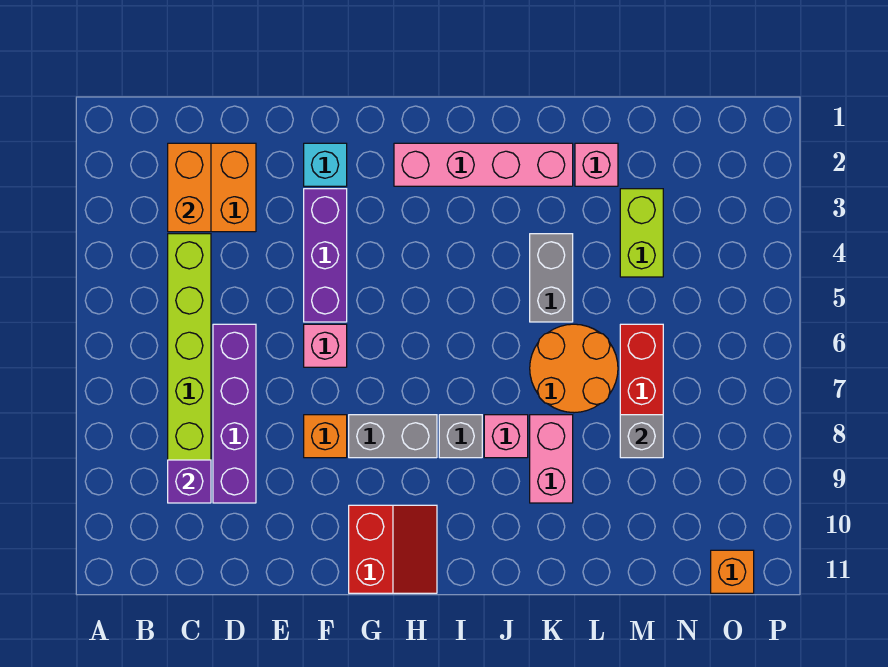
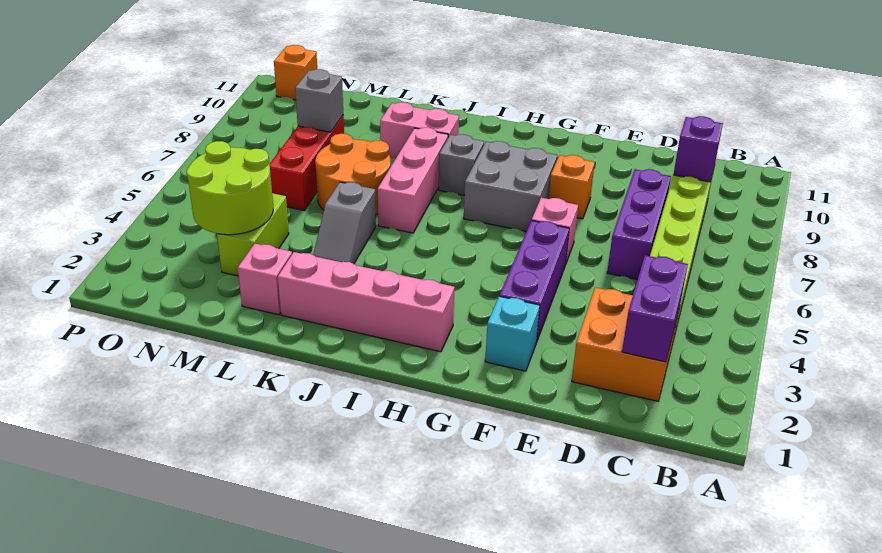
orange 1x2 brick [168,143,211,232] -> purple 1x2 brick [622,255,688,362]
purple 1x4 brick [213,324,256,503] -> purple 1x3 brick [607,169,671,280]
grey 1x2 brick [349,415,437,458] -> grey 2x2 brick [464,141,557,232]
red 2x2 slope [349,505,437,593] -> none
pink 1x1 brick [484,415,528,458] -> pink 1x3 brick [378,128,448,233]
grey 1x2 brick [530,234,573,322] -> grey 1x2 slope [313,182,376,264]
pink 1x2 brick [530,415,573,503] -> pink 1x2 brick turned to [380,102,459,159]
none -> lime 2x2 round brick [187,141,273,235]

